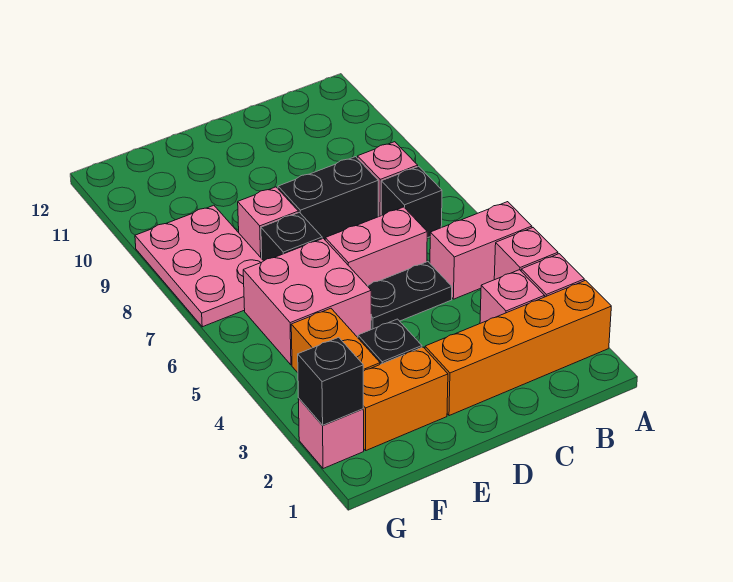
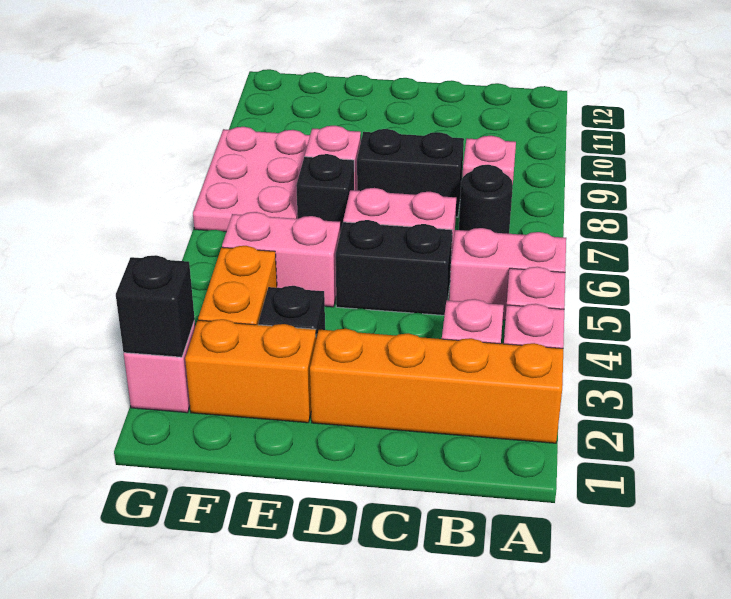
black 1x1 brick [381,166,442,238] -> black 1x1 round brick [459,165,513,234]
black 1x2 plate [368,262,452,330] -> black 1x2 brick [336,220,452,315]
pink 2x2 brick [243,238,371,365] -> pink 1x2 brick [222,212,340,307]

